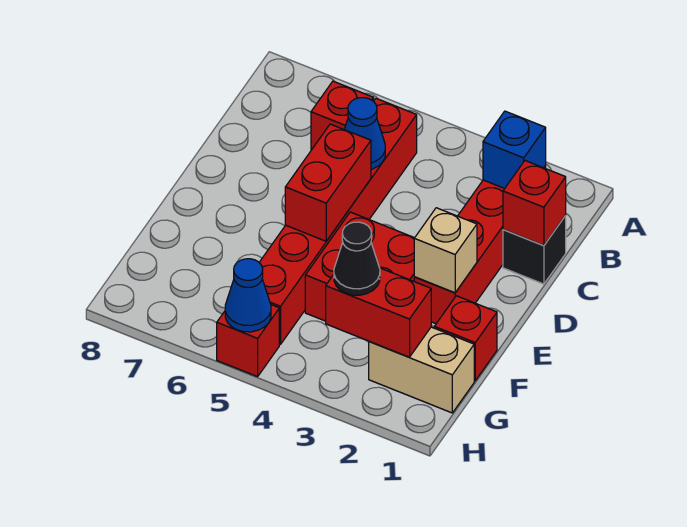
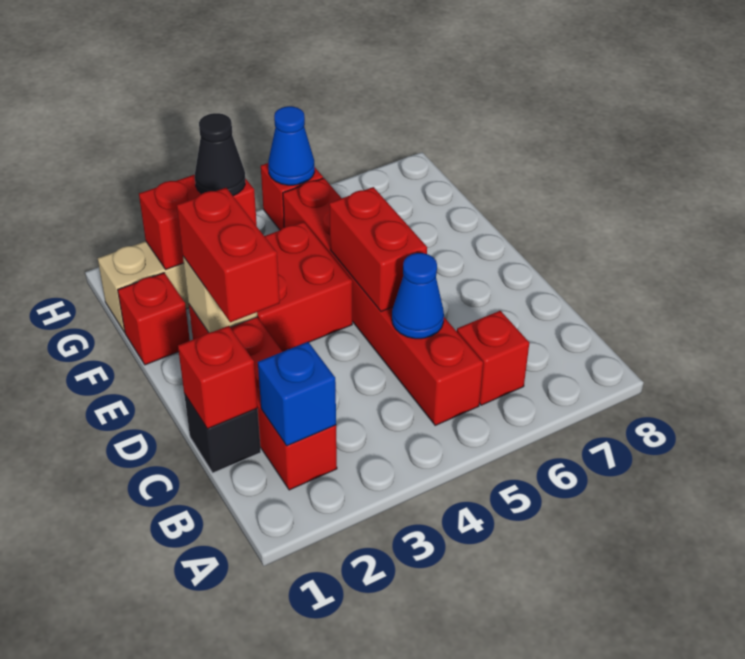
none -> red 1x2 brick [177,188,280,322]

